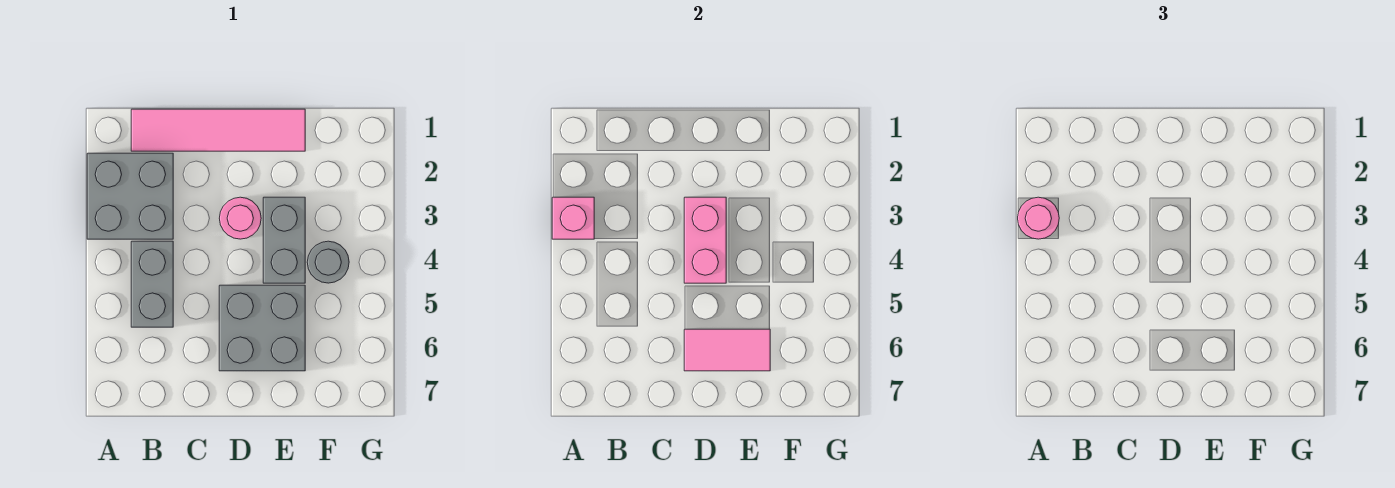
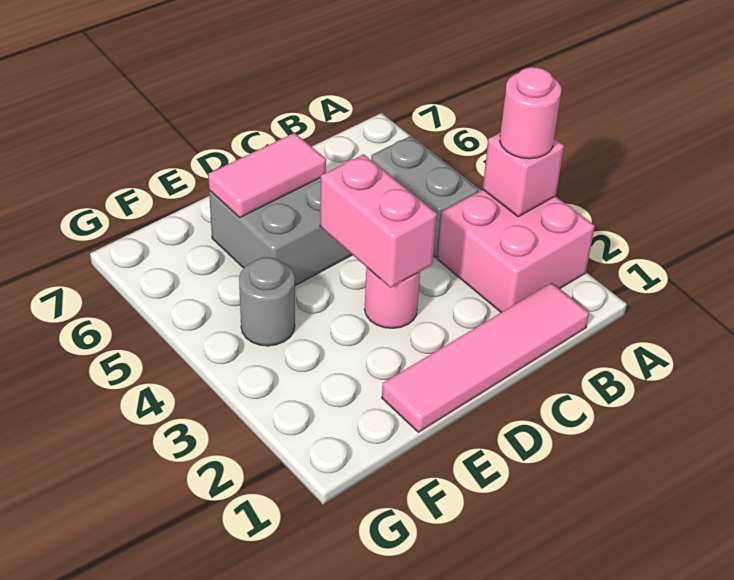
grey 2x2 brick [87,153,173,239] -> pink 2x2 brick [437,190,595,312]
grey 1x2 brick [263,197,305,283] -> none

